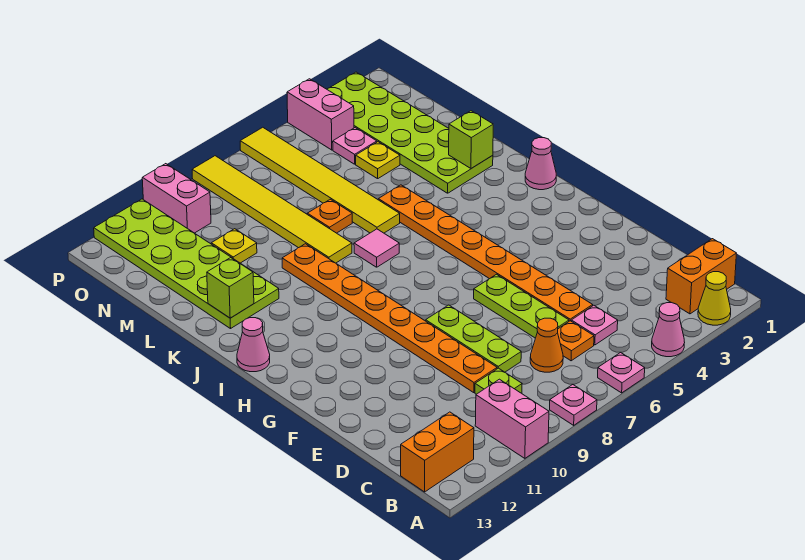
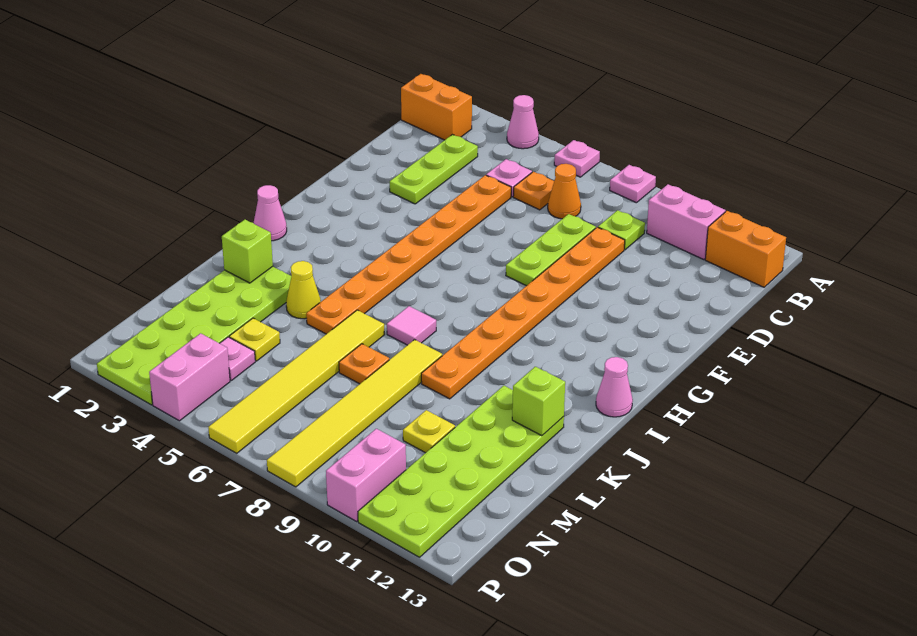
yellow 1x1 cone [698,272,731,325] -> yellow 1x1 cone moved to [286,261,321,319]
pink 1x2 brick [475,379,549,458] -> pink 1x2 brick turned to [647,184,726,260]
lime 1x3 plate [474,274,569,338] -> lime 1x3 plate moved to [390,134,478,204]

